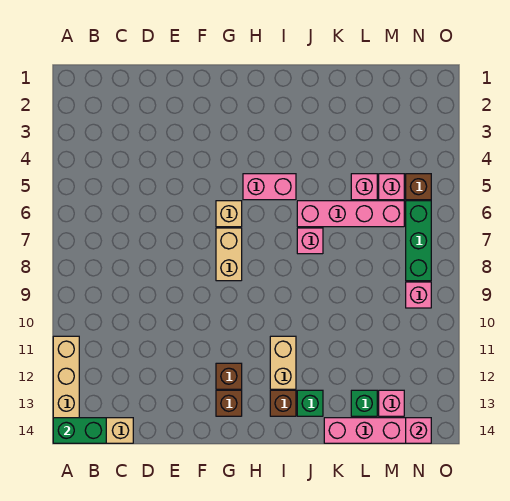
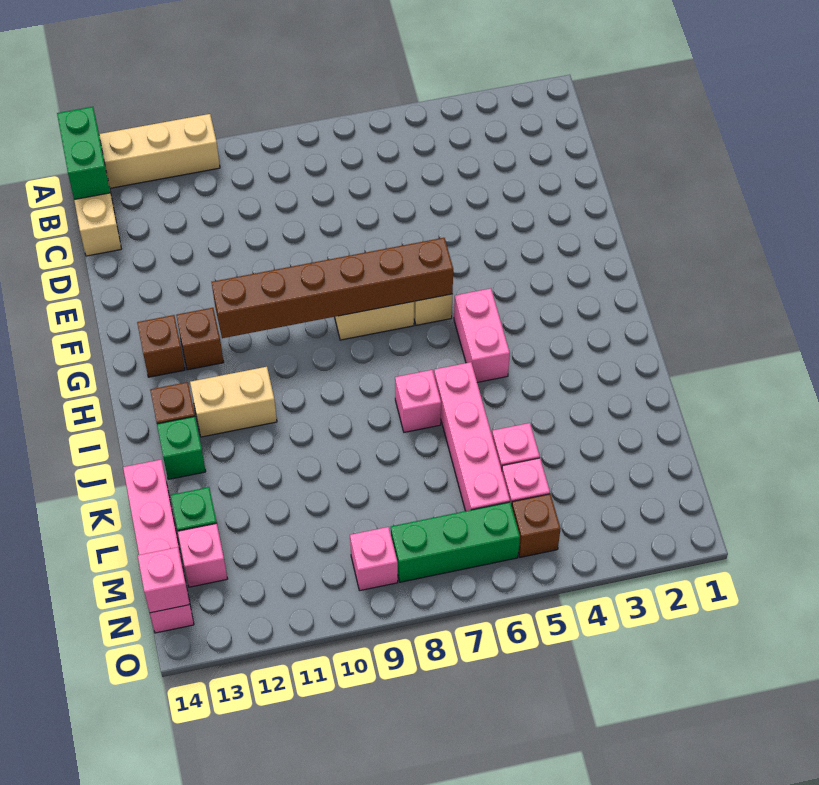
none -> brown 1x6 brick [212,238,453,338]

